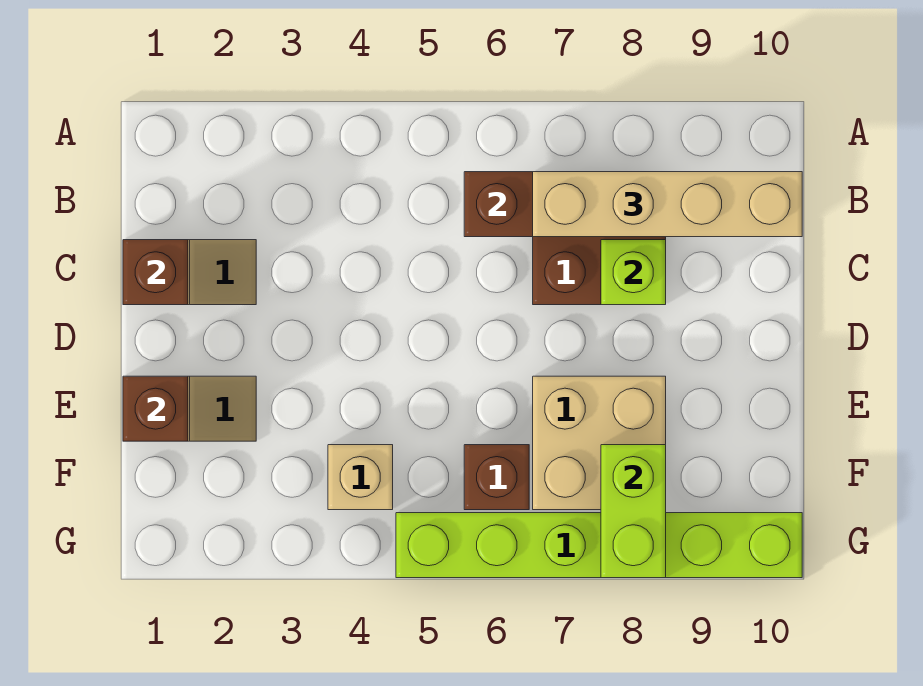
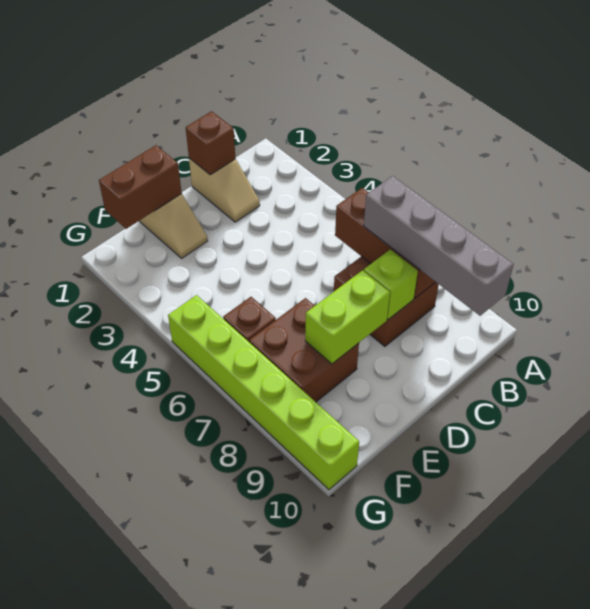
tan 1x4 brick [533,172,802,237] -> grey 1x4 brick [364,176,514,316]
brown 1x1 brick [123,376,188,441] -> brown 1x2 brick [99,145,182,229]
tan 2x2 brick [533,376,666,510] -> brown 2x2 brick [249,298,359,402]
tan 1x1 brick [328,445,393,510] -> none
lime 1x2 brick [601,445,666,578] -> lime 1x2 brick moved to [305,270,390,364]

